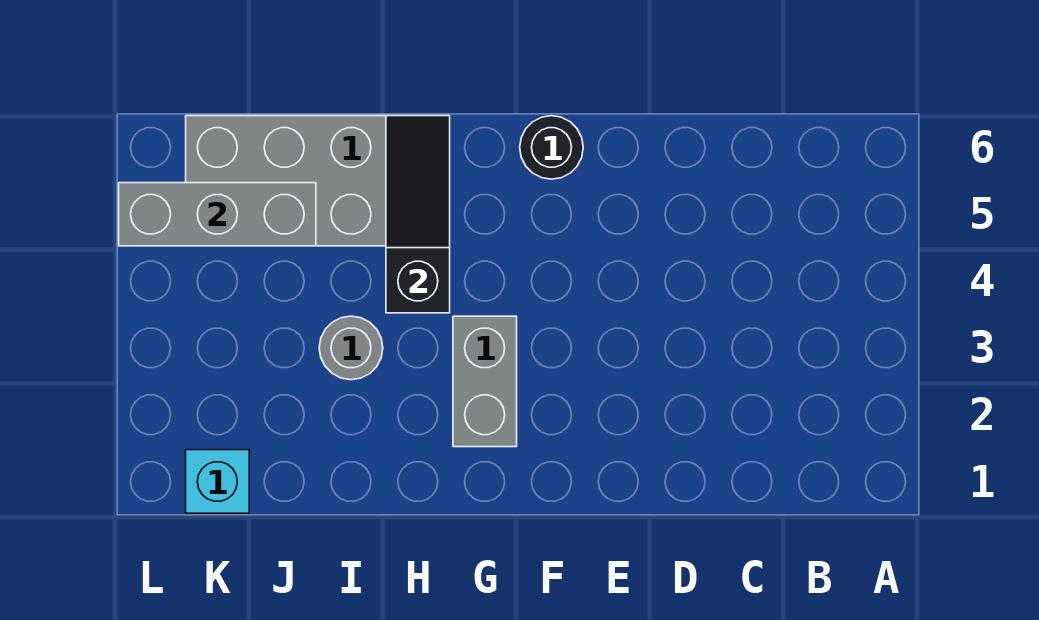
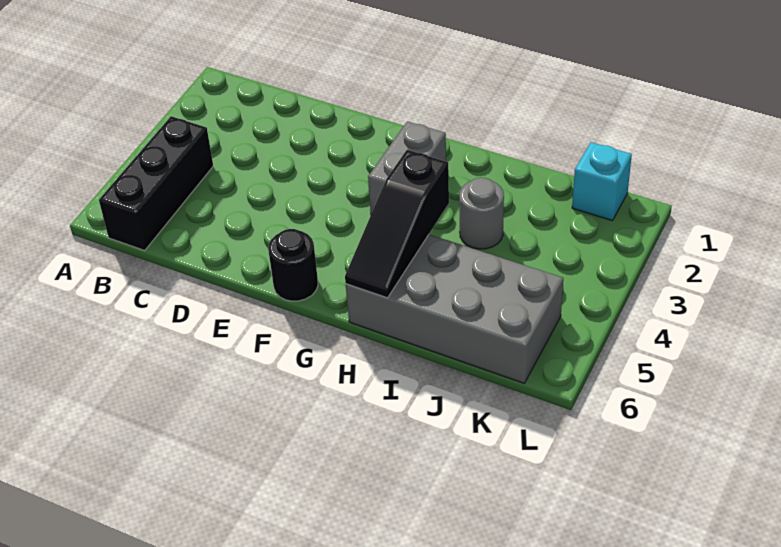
none -> black 1x3 brick [99,116,213,250]
grey 1x3 brick [119,183,316,246] -> none

